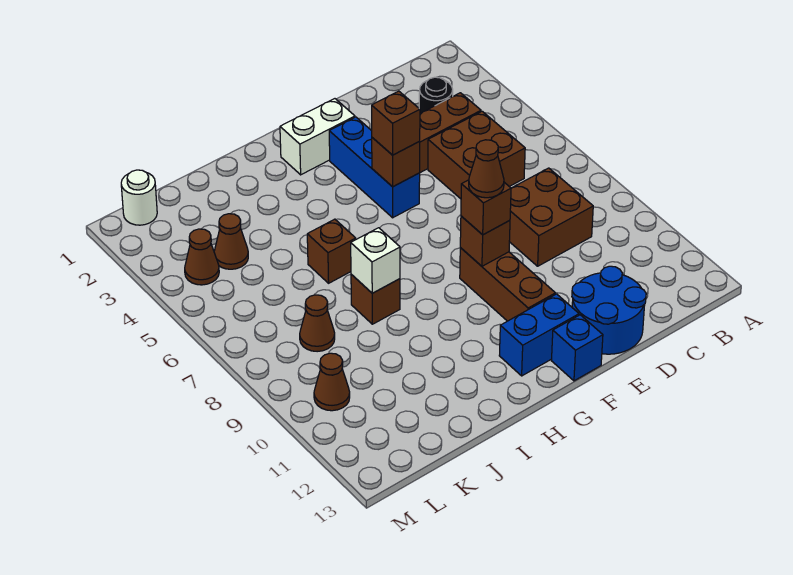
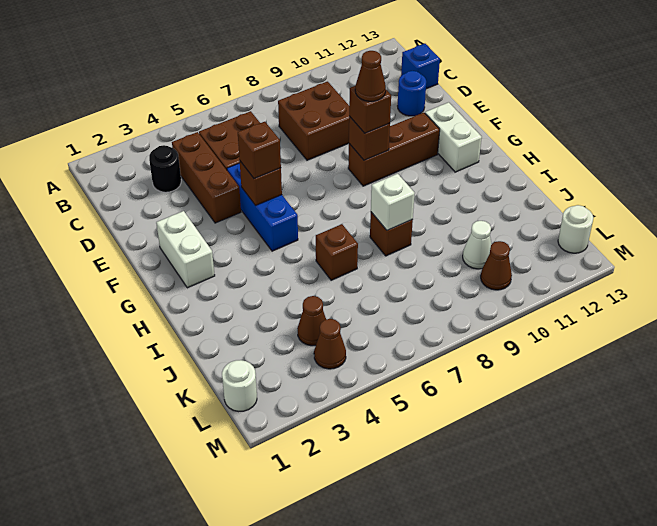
blue 2x2 round brick [572,266,646,354] -> blue 1x1 round brick [398,71,426,116]
blue 1x3 brick [329,117,420,218] -> blue 1x3 brick turned to [227,163,298,251]
blue 1x2 brick [499,294,579,376] -> white 1x2 brick [425,102,482,172]
blue 1x1 brick [552,315,603,381] -> blue 1x1 brick moved to [401,44,440,89]
brown 1x1 cone [300,295,335,352] -> none
none -> white 1x1 cone [463,221,492,269]
none -> white 1x1 round brick [558,205,593,253]

